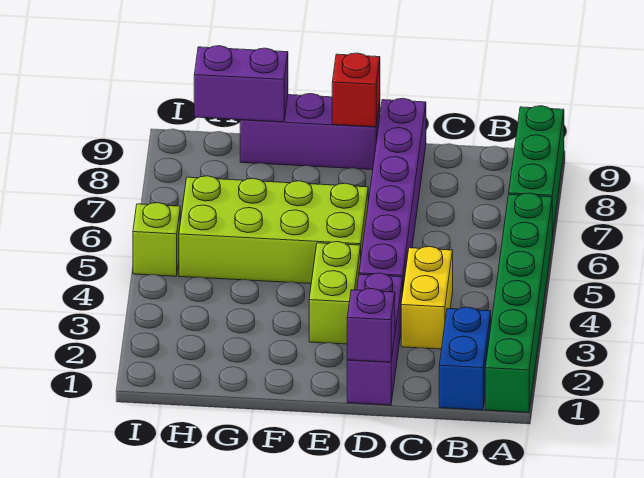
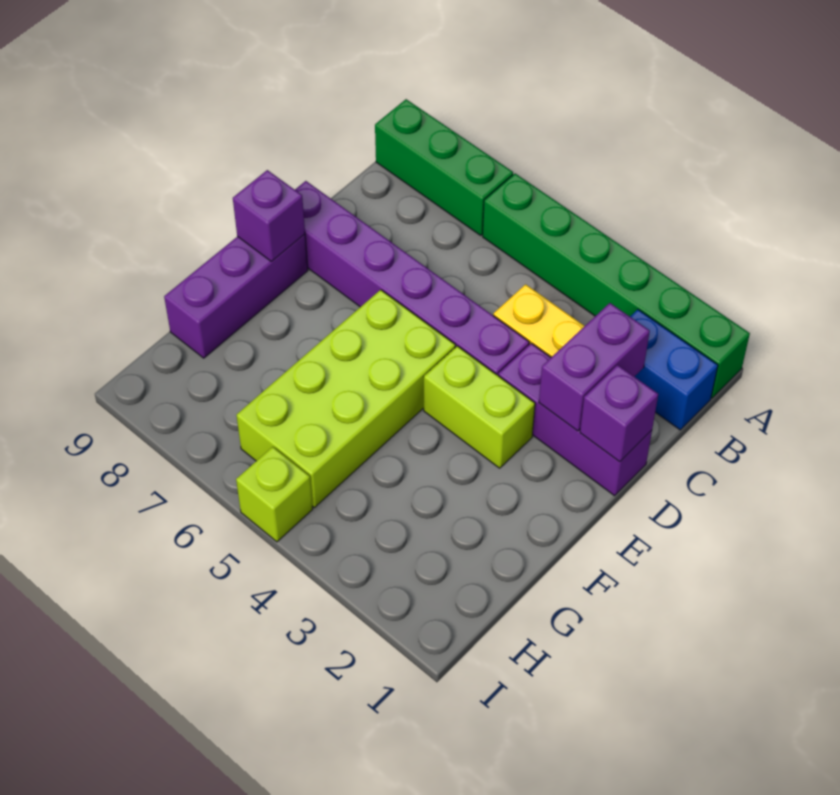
red 1x1 brick [332,53,380,127] -> purple 1x1 brick [233,170,305,262]
purple 1x2 brick [194,46,288,122] -> purple 1x2 brick moved to [539,303,650,431]

